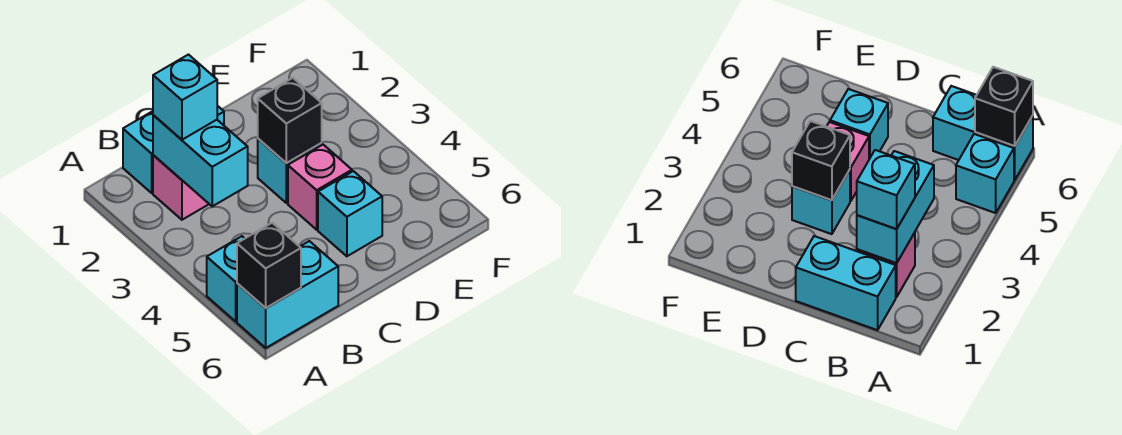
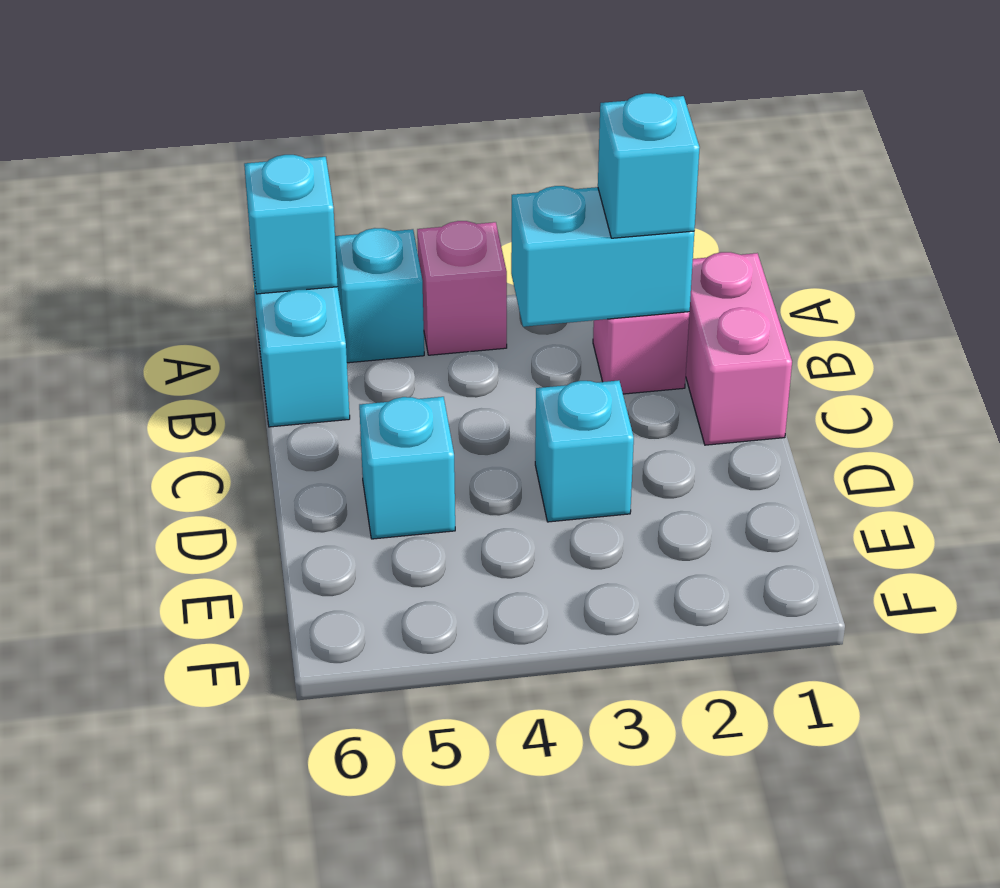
black 1x1 brick [237,223,301,308] -> cyan 1x1 brick [244,155,338,294]
cyan 1x2 brick [123,106,224,193] -> pink 1x2 brick [686,252,792,445]
black 1x1 brick [258,78,322,163] -> none
pink 1x1 brick [288,145,352,230] -> pink 1x1 brick moved to [417,221,507,355]

